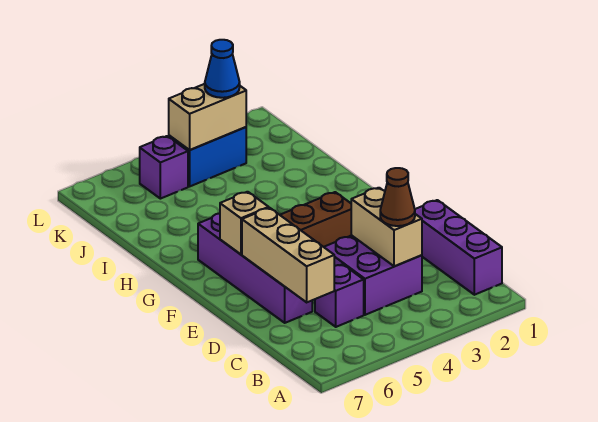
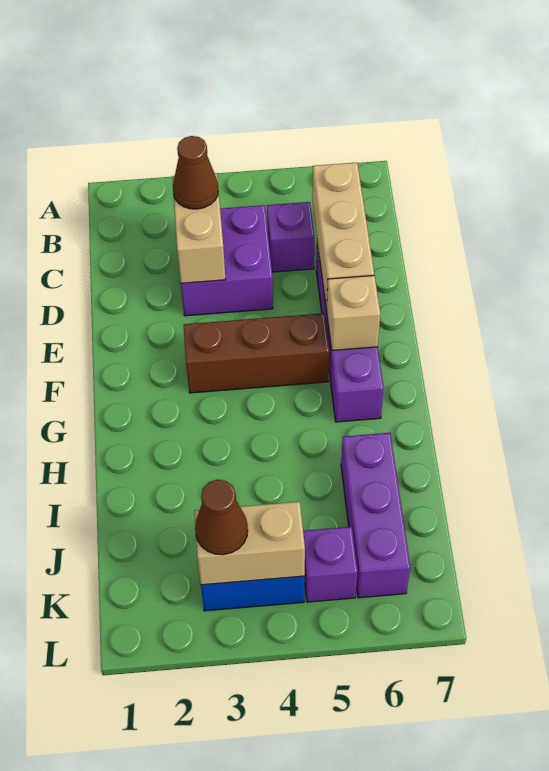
purple 1x3 brick [415,200,502,295] -> purple 1x3 brick moved to [341,433,410,598]
blue 1x1 cone [205,40,240,98] -> brown 1x1 cone [195,480,248,555]

